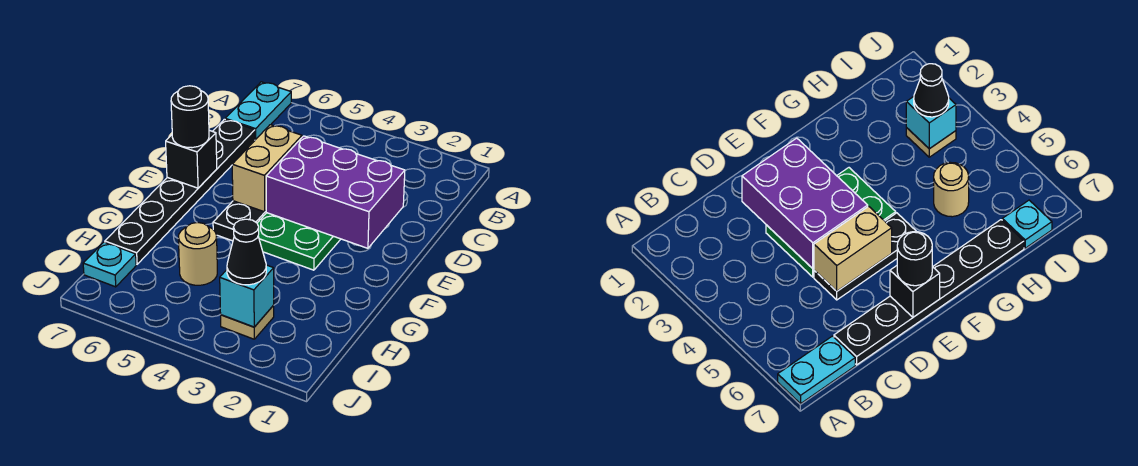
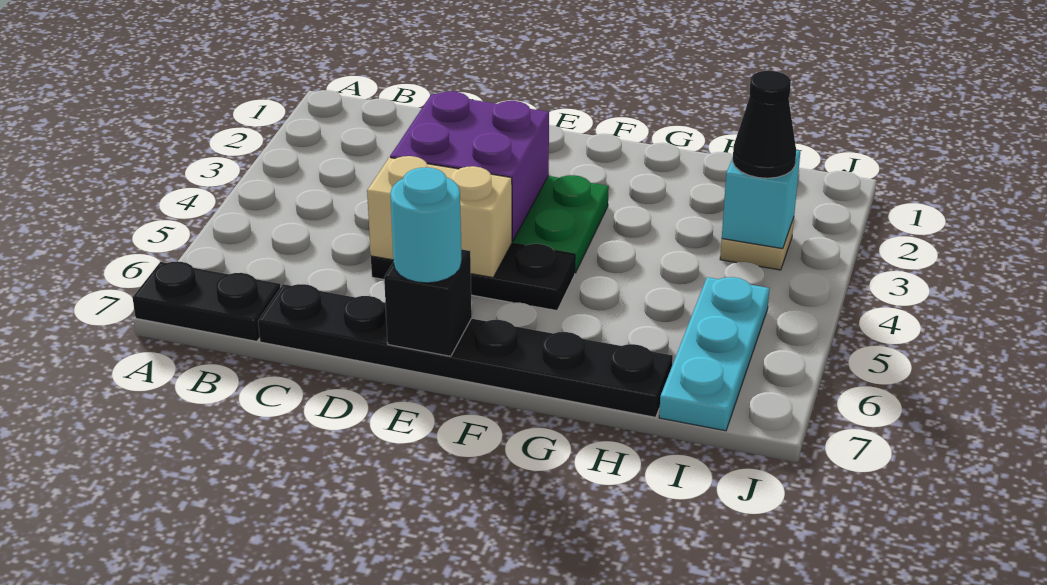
cyan 1x2 plate [225,82,291,140] -> black 1x2 plate [133,262,280,341]
purple 2x3 brick [266,136,405,248] -> purple 2x2 brick [390,91,549,241]
black 1x1 round brick [171,86,209,148] -> cyan 1x1 round brick [390,167,462,283]
tan 1x1 round brick [178,222,217,285] -> none
cyan 1x1 plate [83,242,136,287] -> cyan 1x3 plate [659,277,769,431]

